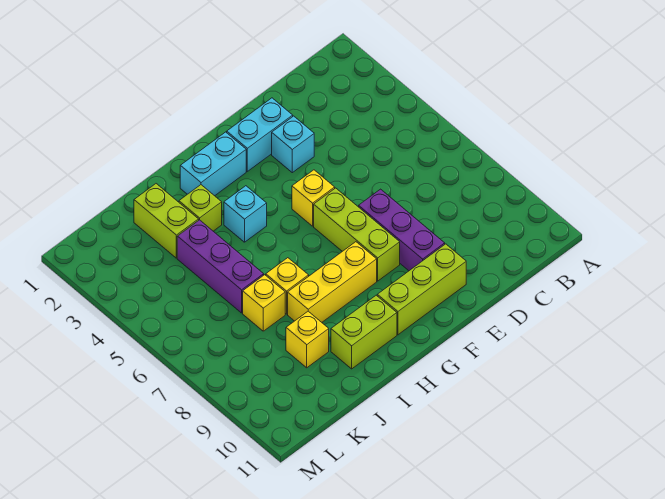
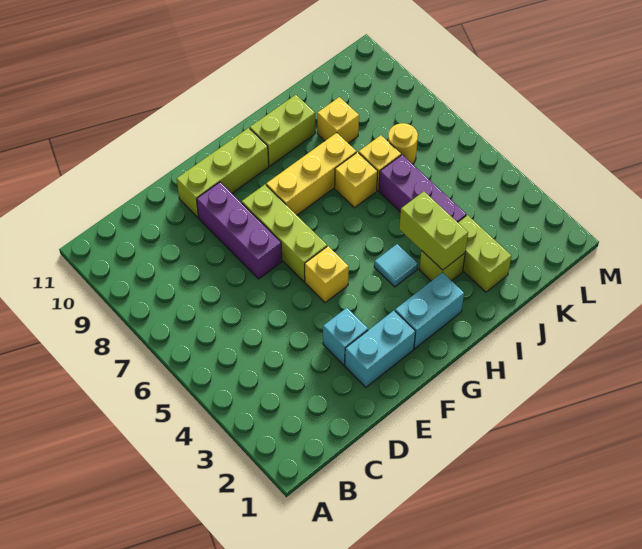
cyan 1x1 brick [224,186,267,242] -> cyan 1x1 tile [374,244,418,287]
none -> lime 1x2 brick [399,191,468,270]
none -> yellow 1x1 round brick [388,123,418,164]

